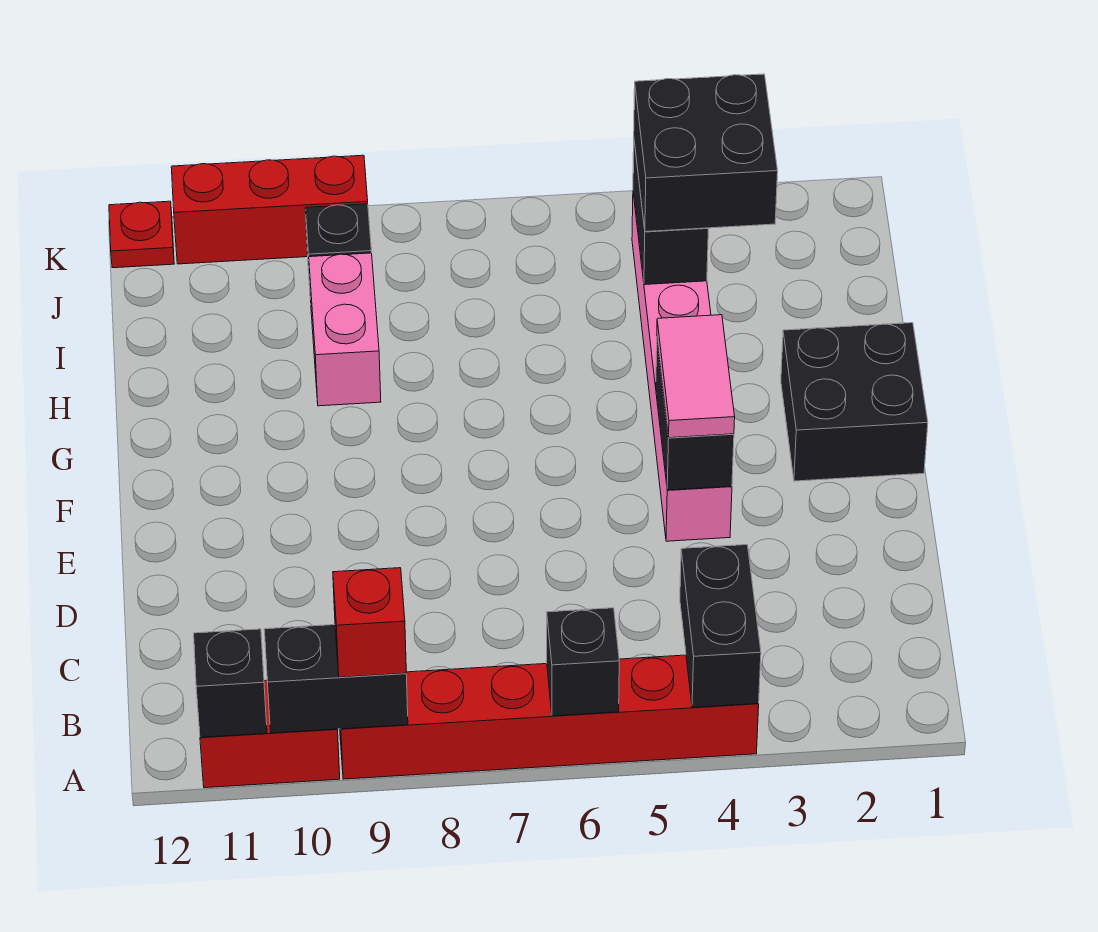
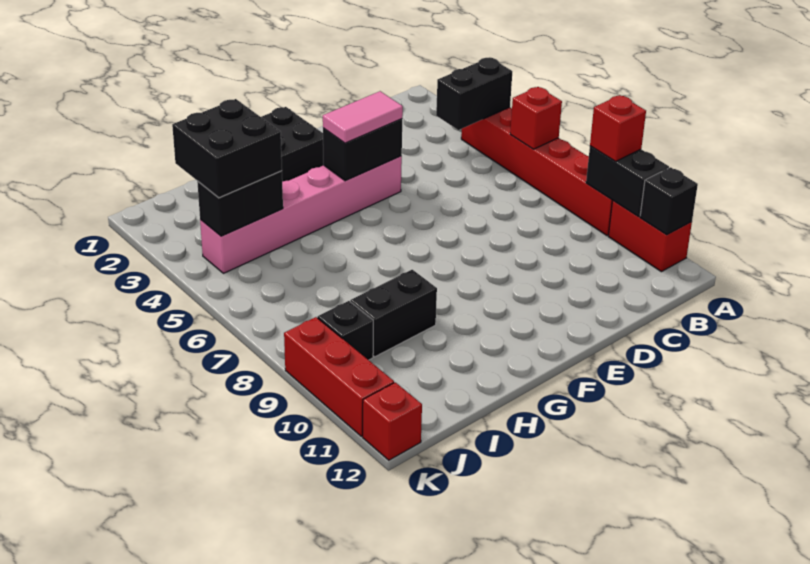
black 1x1 brick [547,608,619,716] -> red 1x1 brick [510,87,562,149]
pink 1x2 brick [309,253,381,406] -> black 1x2 brick [350,270,437,357]
red 1x1 plate [109,201,174,268] -> red 1x1 brick [363,382,422,460]

